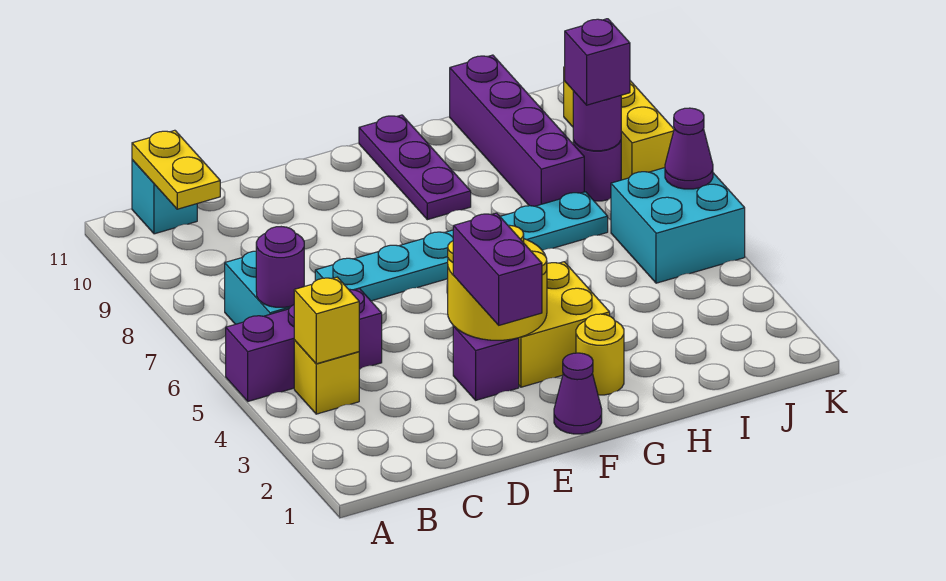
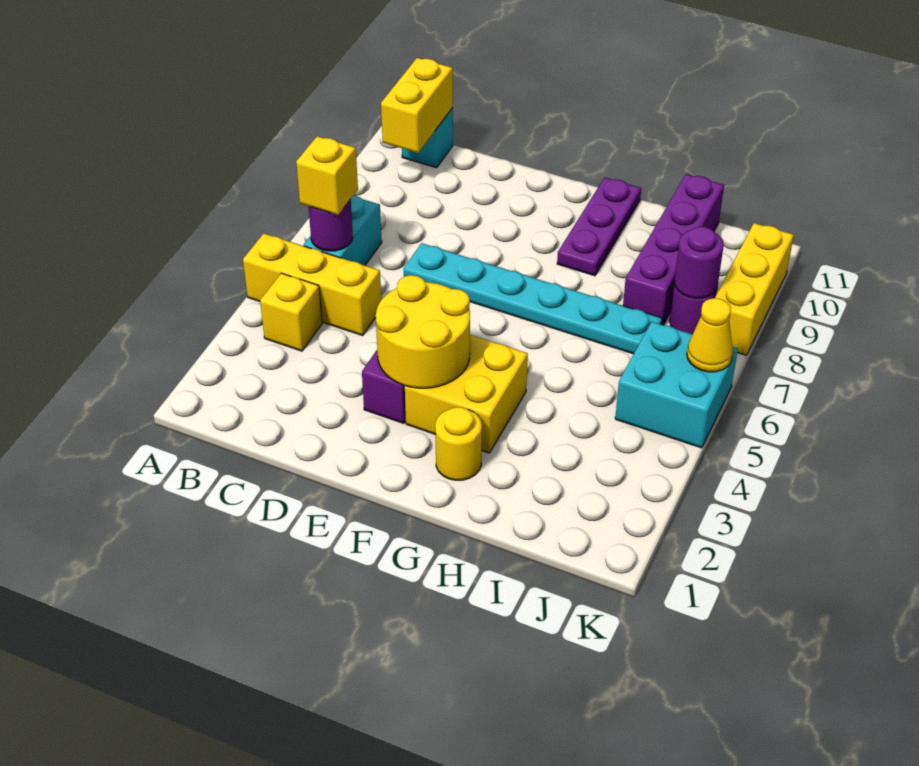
purple 1x3 brick [226,289,382,401] -> yellow 1x3 brick [243,234,381,335]
yellow 1x1 brick [294,277,359,364] -> yellow 1x1 brick moved to [296,136,358,215]
yellow 1x2 plate [132,130,220,209] -> yellow 1x2 brick [381,58,453,153]
purple 1x2 brick [453,213,542,325] -> none
purple 1x1 cone [554,353,602,434] -> none
purple 1x1 brick [565,19,630,105] -> none
purple 1x1 cone [665,108,713,189] -> yellow 1x1 cone [687,298,733,372]

